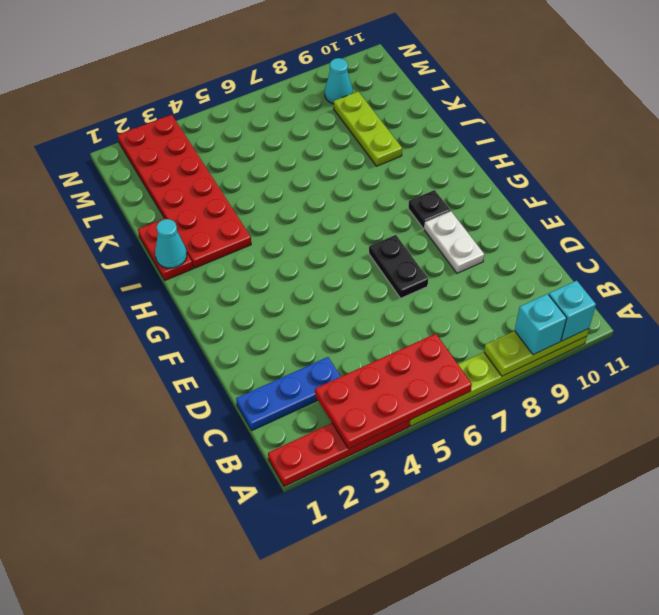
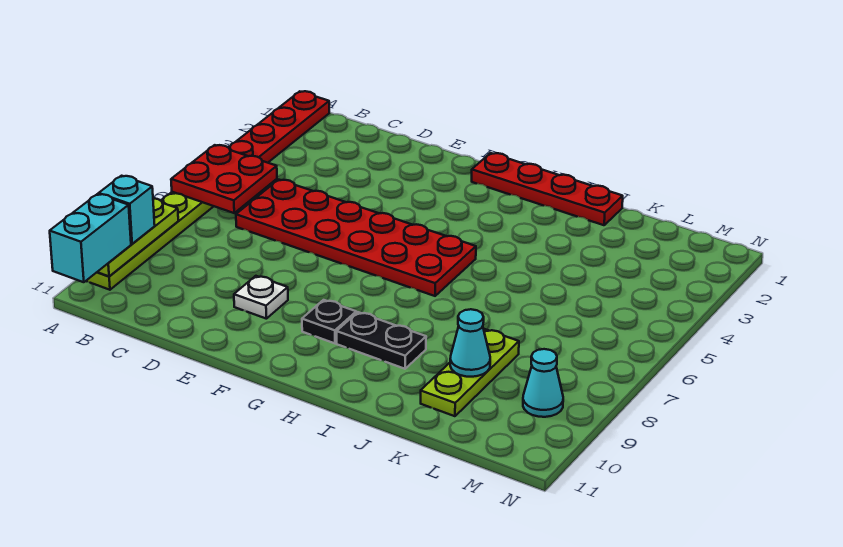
red 2x4 plate [315,334,472,449] -> red 2x2 plate [171,145,277,213]
cyan 1x1 brick [549,281,596,341] -> cyan 1x2 brick [50,194,131,282]
blue 1x3 plate [236,357,341,430] -> none
black 1x2 plate [369,235,428,298] -> black 1x2 plate moved to [337,312,426,369]
white 1x2 plate [424,211,484,273] -> white 1x1 plate [234,276,288,319]
red 1x2 plate [138,218,193,280] -> red 1x4 plate [472,153,623,225]
cyan 1x1 cone [155,219,187,268] -> cyan 1x1 cone moved to [450,309,490,377]
red 2x6 plate [118,115,251,268] -> red 2x6 plate moved to [236,180,476,296]
lime 1x3 plate [334,92,402,166] -> lime 1x3 plate turned to [421,329,519,416]

